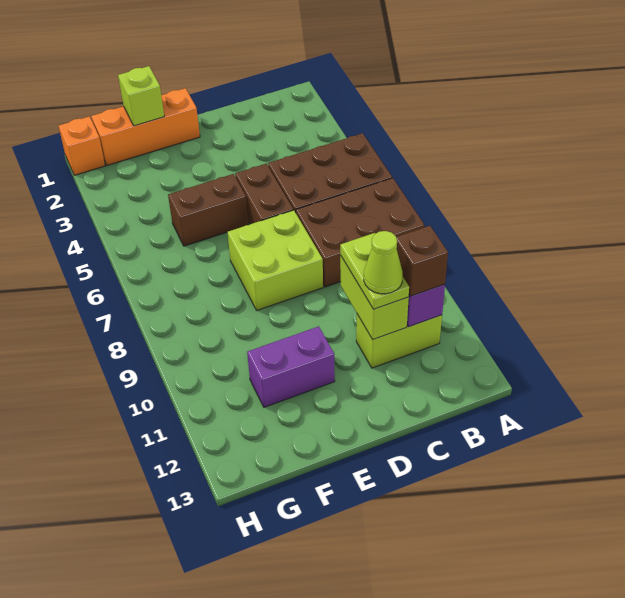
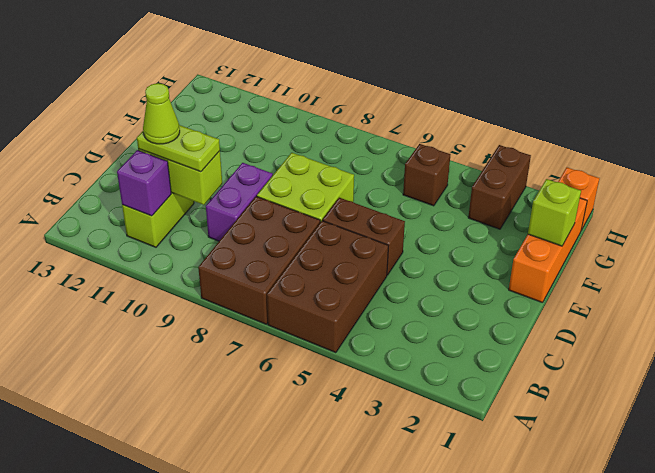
brown 1x1 brick [396,226,448,296] -> brown 1x1 brick moved to [403,144,450,206]
brown 1x2 brick [168,174,248,246] -> brown 1x2 brick moved to [468,145,531,229]
purple 1x2 brick [247,326,335,407] -> purple 1x2 brick moved to [206,163,273,241]

